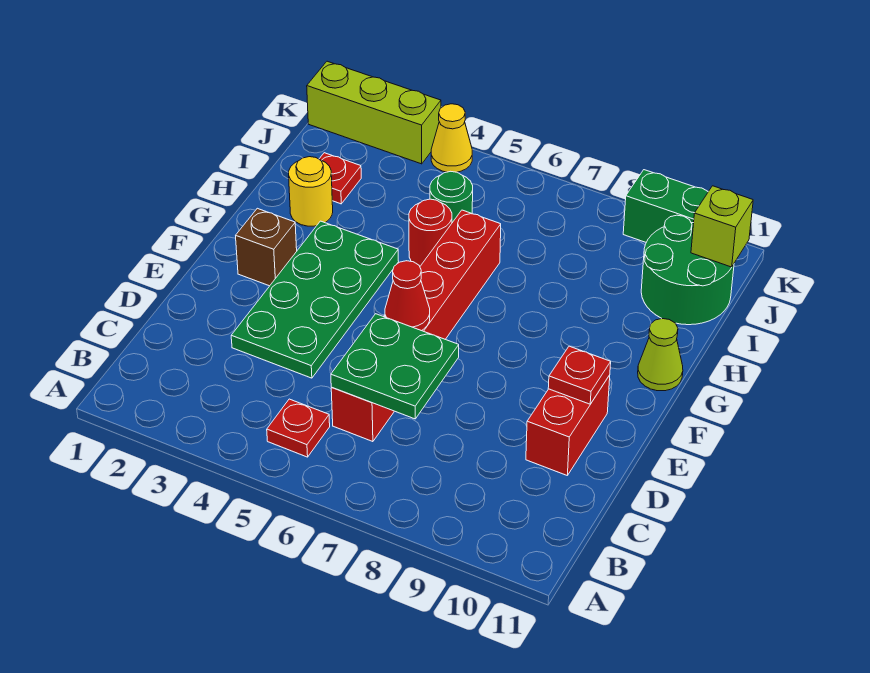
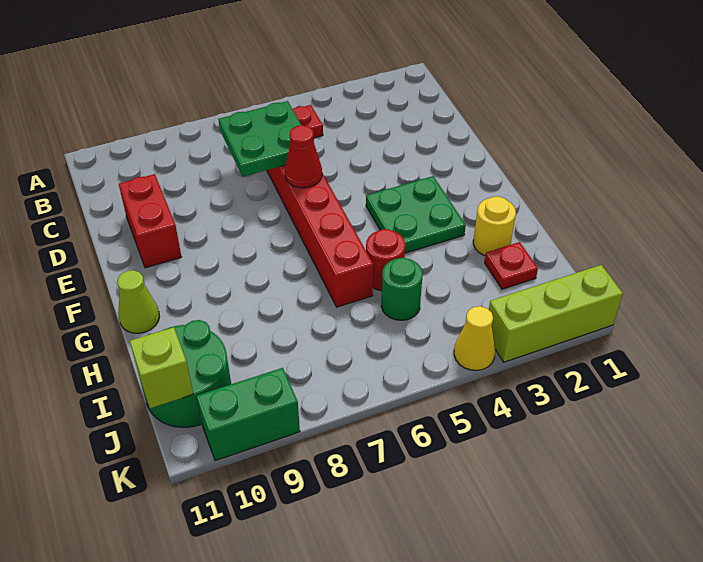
green 2x4 plate [231,221,399,378] -> green 2x2 plate [366,176,466,253]
red 1x1 plate [548,346,611,404] -> none
brown 1x1 brick [236,208,297,286] -> none

